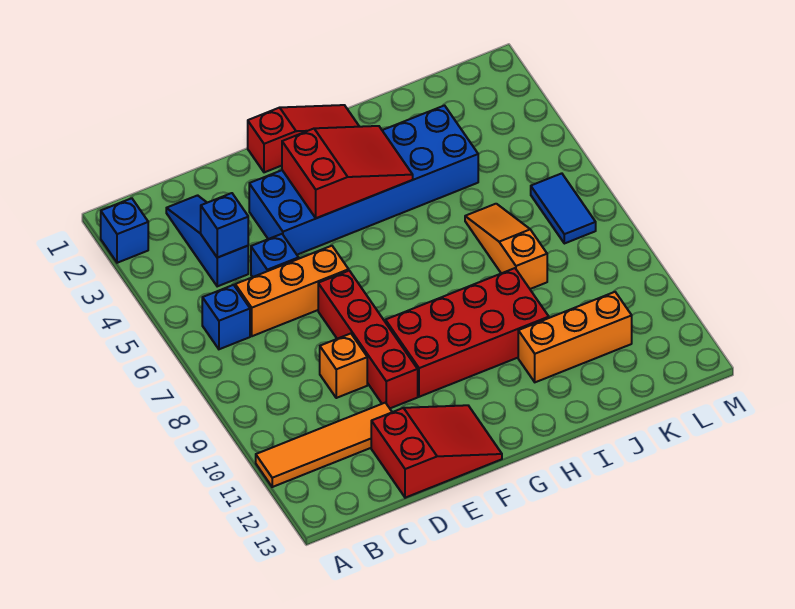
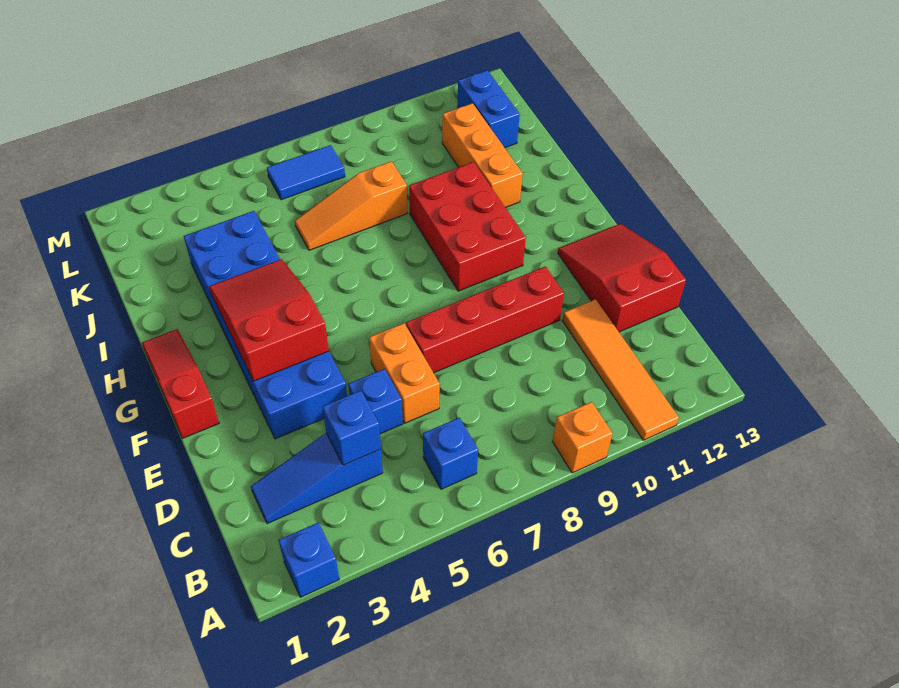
orange 1x3 brick [235,246,349,336] -> orange 1x2 brick [369,323,440,423]
orange 1x1 brick [320,334,367,398] -> orange 1x1 brick moved to [552,402,613,473]
red 2x4 brick [385,268,549,397] -> red 2x3 brick [409,162,526,291]
none -> blue 1x2 brick [457,70,520,148]

